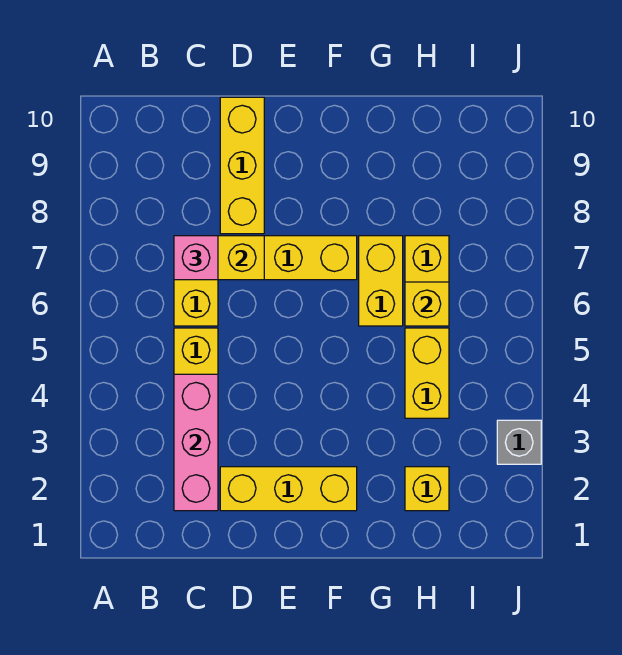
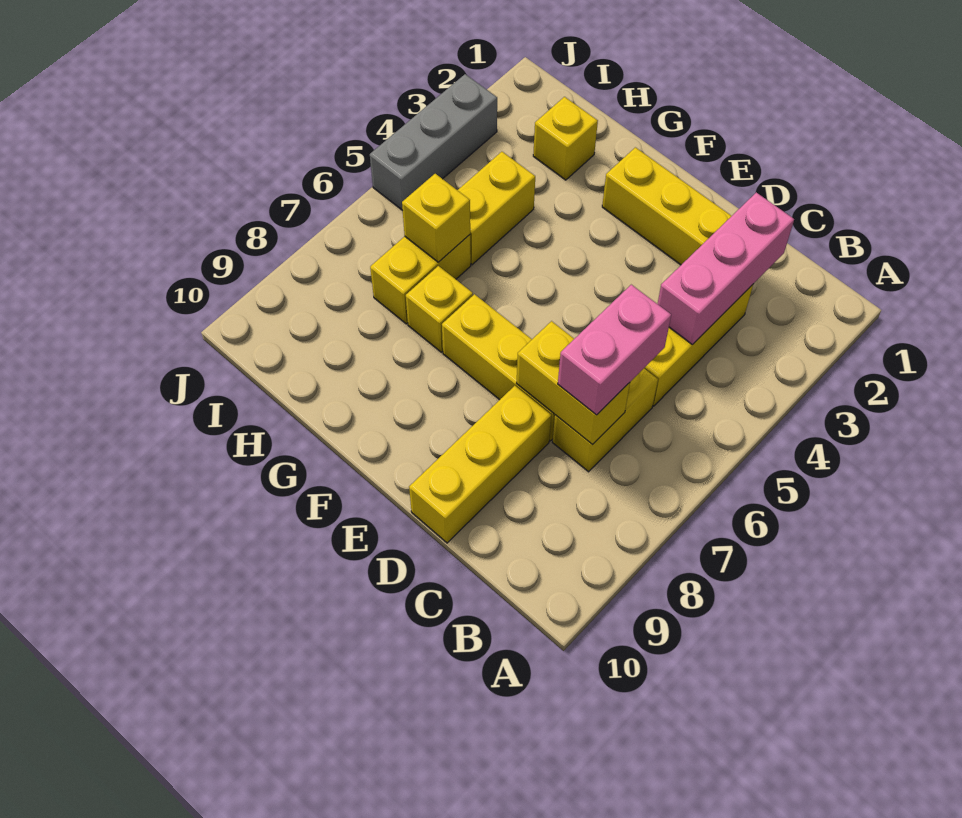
pink 1x1 brick [174,236,218,280] -> pink 1x2 brick [558,285,671,415]
yellow 1x2 brick [359,236,403,326] -> yellow 1x1 brick [406,266,473,352]
grey 1x1 brick [497,420,541,464] -> grey 1x3 brick [370,74,497,211]

